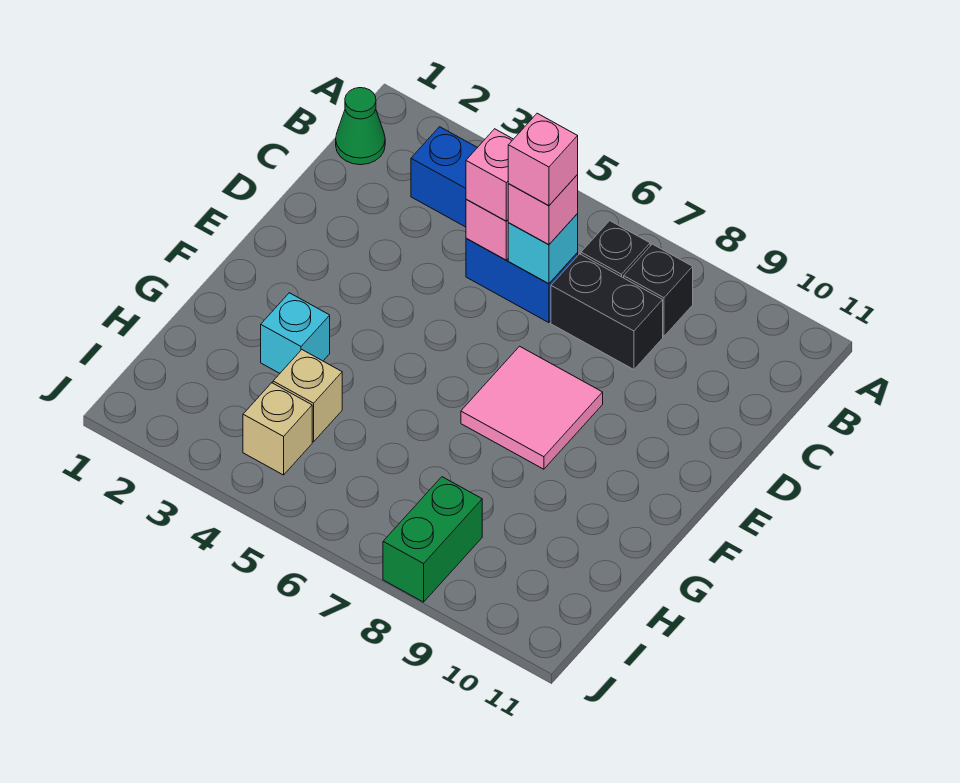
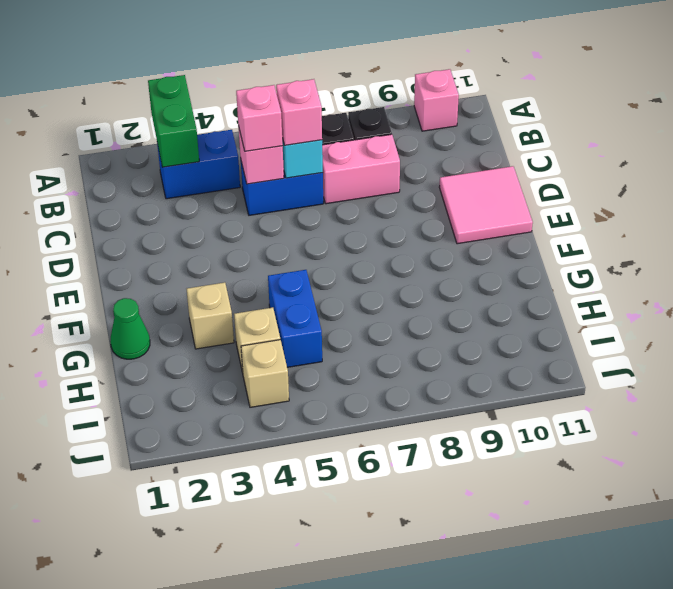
green 1x1 cone [336,88,385,165] -> green 1x1 cone moved to [110,298,150,359]
pink 1x1 brick [508,113,578,206] -> pink 1x1 brick moved to [414,69,459,131]
black 1x2 brick [551,254,663,370] -> pink 1x2 brick [322,134,400,204]
pink 2x2 tile [461,346,603,469] -> pink 2x2 tile moved to [439,166,533,244]
cyan 1x1 brick [261,293,330,373] -> tan 1x1 brick [187,282,234,349]
none -> blue 1x2 brick [268,270,322,367]
green 1x2 brick [383,477,482,602] -> green 1x2 brick moved to [148,75,199,167]

